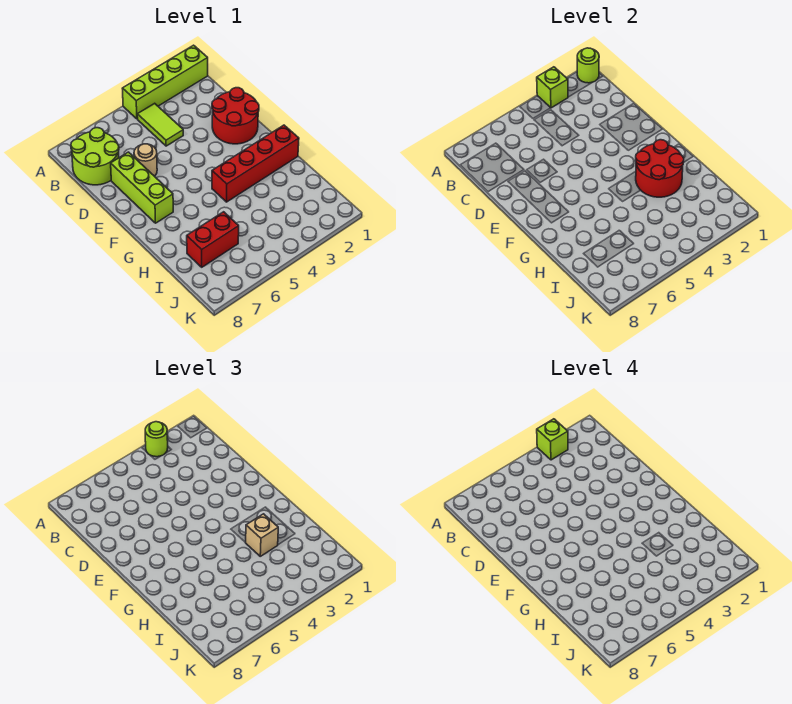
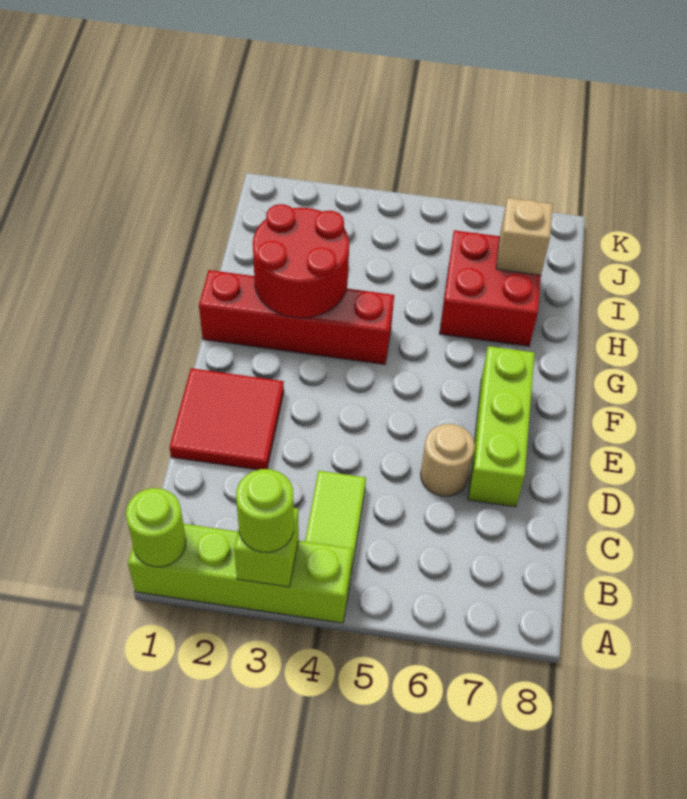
lime 1x1 brick [537,419,568,460] -> none
lime 2x2 round brick [71,128,119,185] -> none
red 2x2 round brick [212,88,259,144] -> red 2x2 tile [170,368,284,470]
tan 1x1 brick [245,514,278,556] -> tan 1x1 brick moved to [496,198,553,275]
red 1x2 brick [187,212,239,267] -> red 2x2 brick [440,230,541,346]

